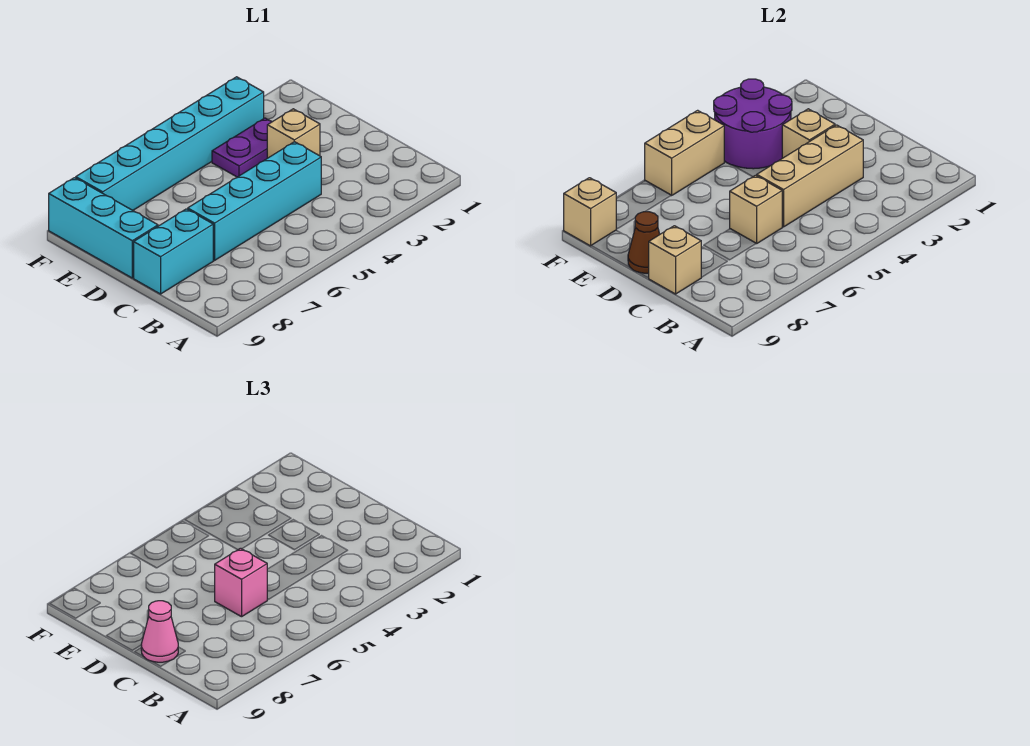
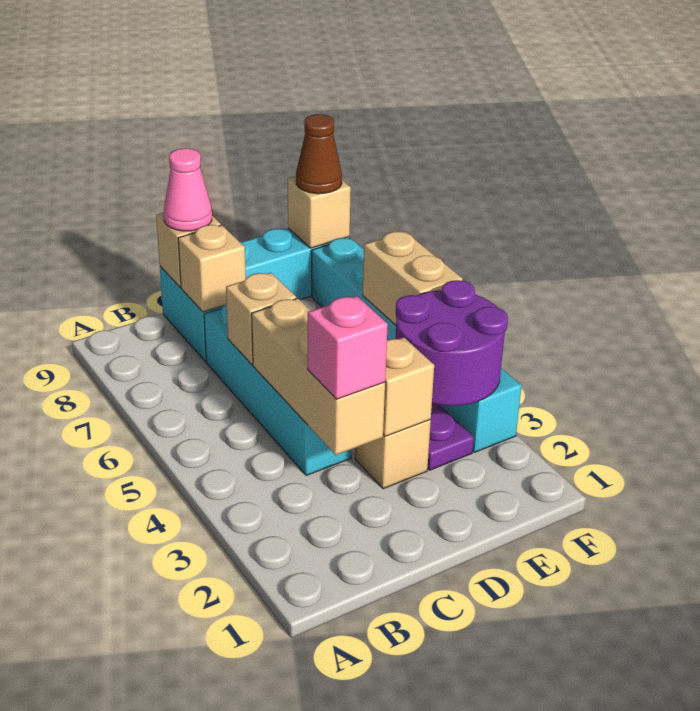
pink 1x1 brick [215,548,267,617] -> pink 1x1 brick moved to [308,296,388,399]
none -> tan 1x1 brick [178,225,246,312]
brown 1x1 cone [628,212,660,273] -> brown 1x1 cone moved to [296,114,342,194]

